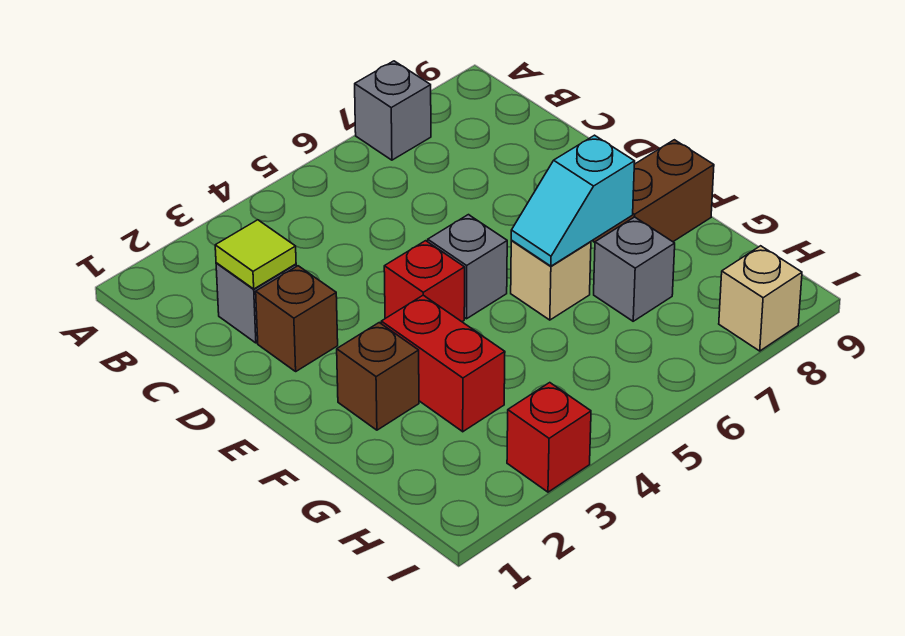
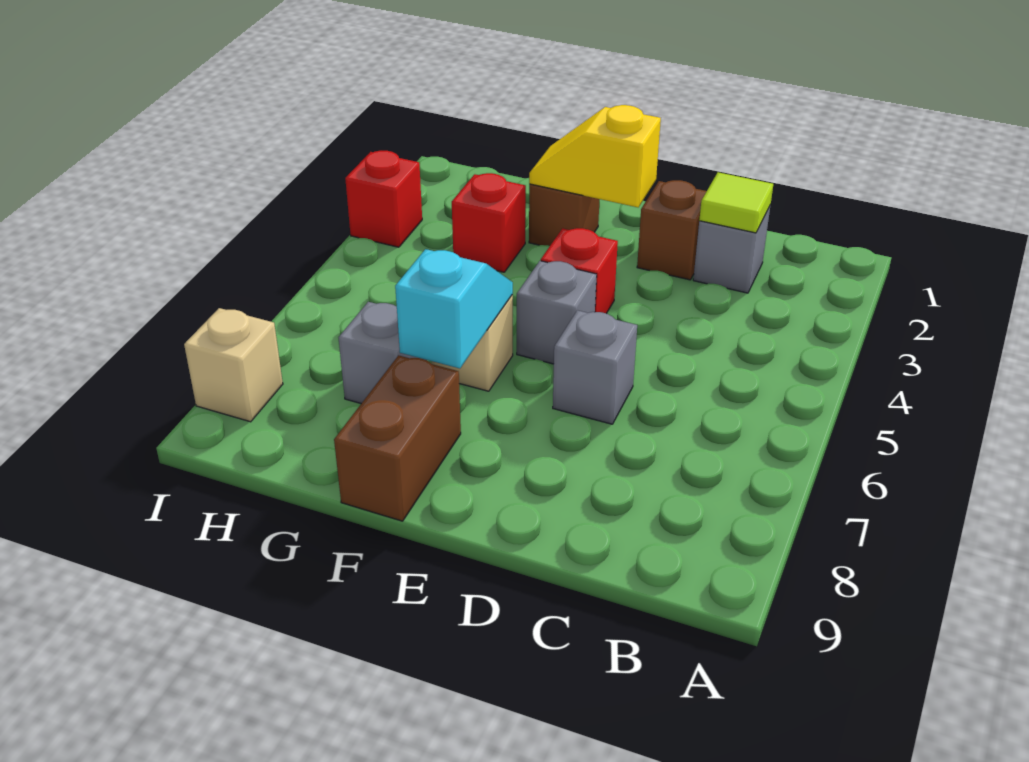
grey 1x1 brick [355,61,431,160] -> grey 1x1 brick moved to [553,310,637,424]
none -> yellow 1x2 slope [529,105,661,207]
red 1x2 brick [381,295,505,432] -> red 1x1 brick [452,173,526,272]

